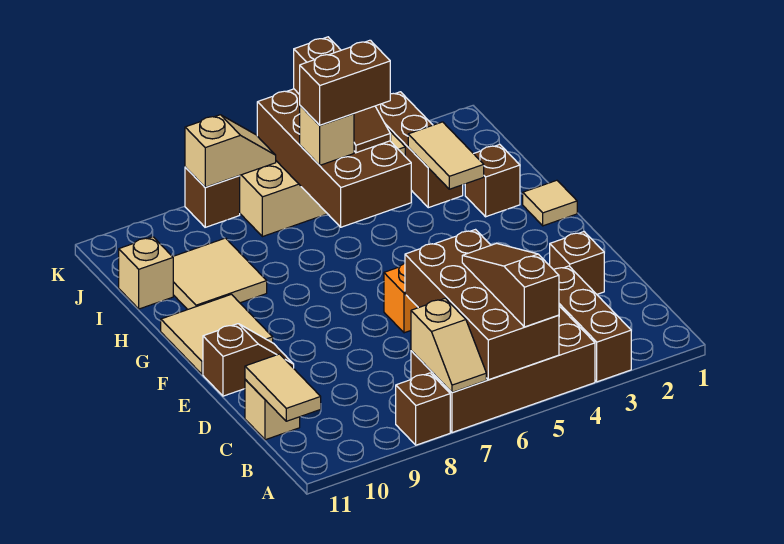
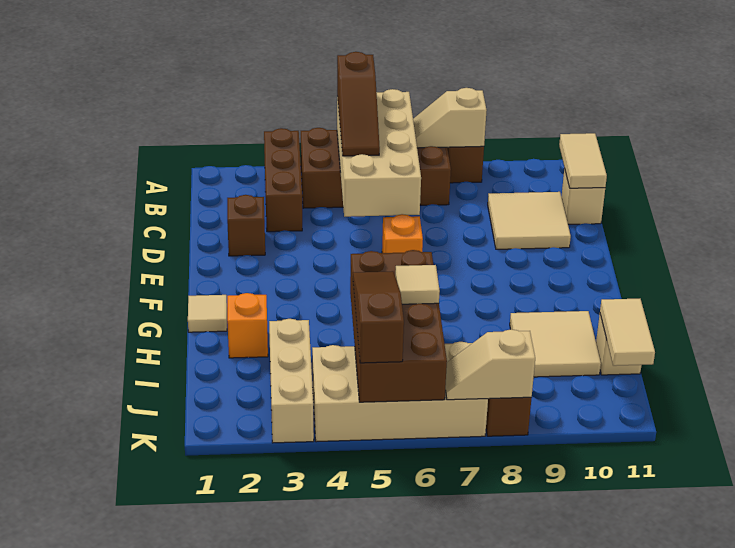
brown 2x4 brick [405,230,559,380] -> tan 2x4 brick [337,89,421,217]
tan 1x2 slope [411,298,486,393] -> tan 1x2 slope turned to [413,88,487,148]
brown 1x2 slope [203,324,294,396] -> none
tan 2x2 tile [161,294,273,374] -> tan 2x2 tile moved to [488,192,571,249]
brown 1x1 brick [465,144,520,217] -> orange 1x1 brick [227,293,268,358]
tan 1x2 tile [408,122,484,189] -> tan 1x2 tile moved to [600,299,655,366]
brown 1x3 brick [375,92,463,208] -> tan 1x3 brick [269,319,314,443]
brown 1x2 brick [300,40,390,125] -> none
tan 1x1 brick [300,106,354,165] -> tan 1x1 tile [395,265,440,304]

